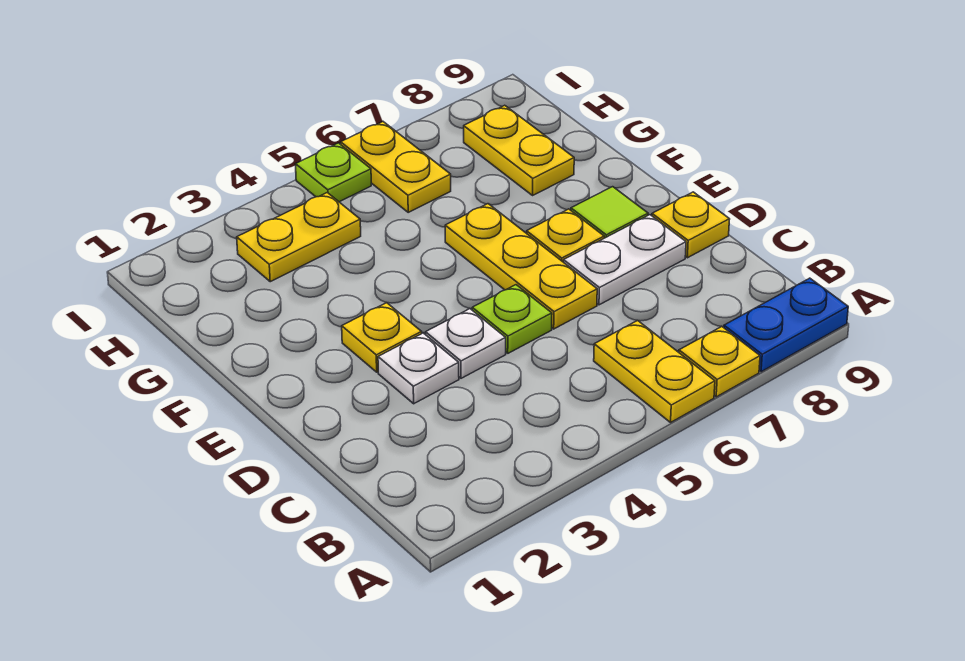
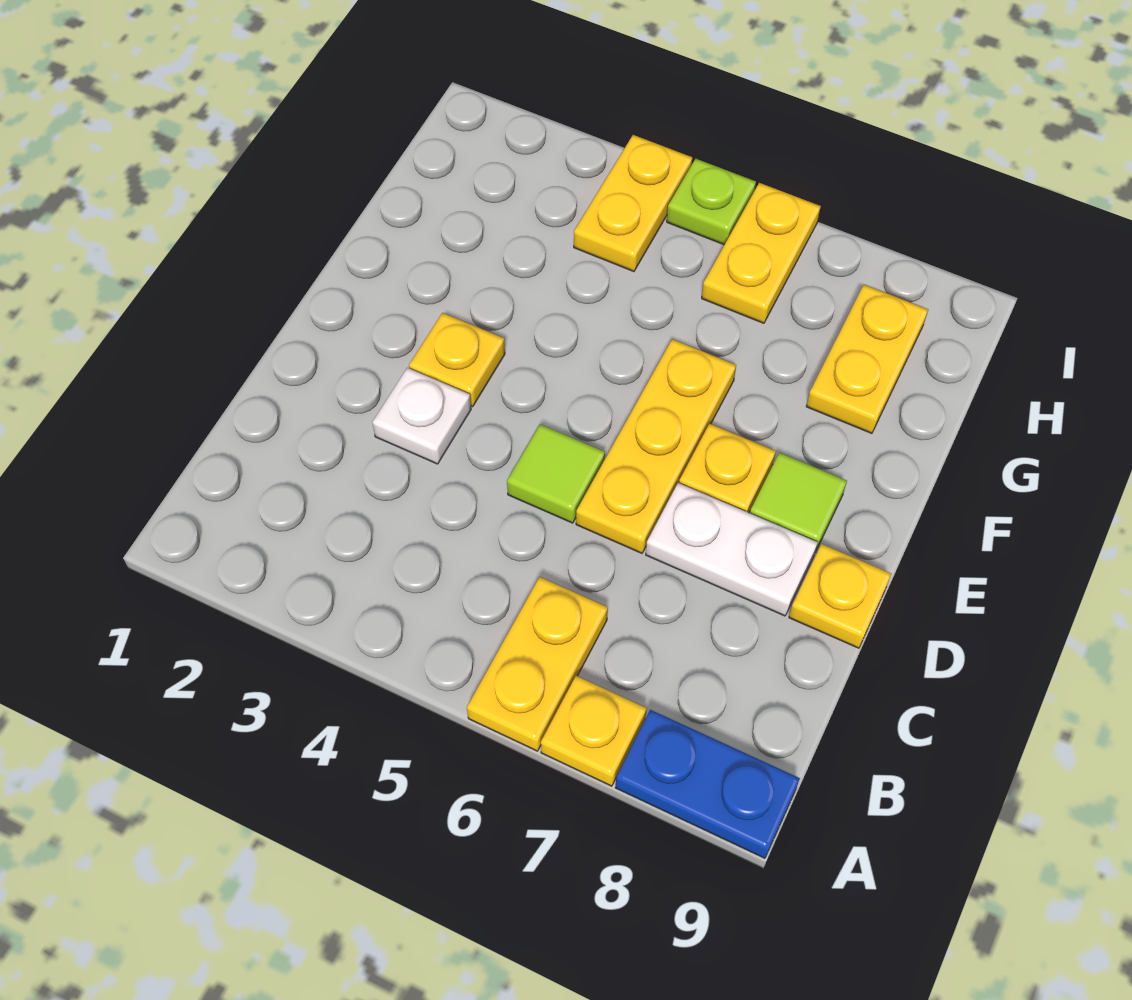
white 1x1 plate [426,309,506,378] -> none
lime 1x1 plate [472,285,552,353] -> lime 1x1 tile [507,424,605,523]
yellow 1x2 plate [237,193,361,282] -> yellow 1x2 plate turned to [574,135,692,272]

